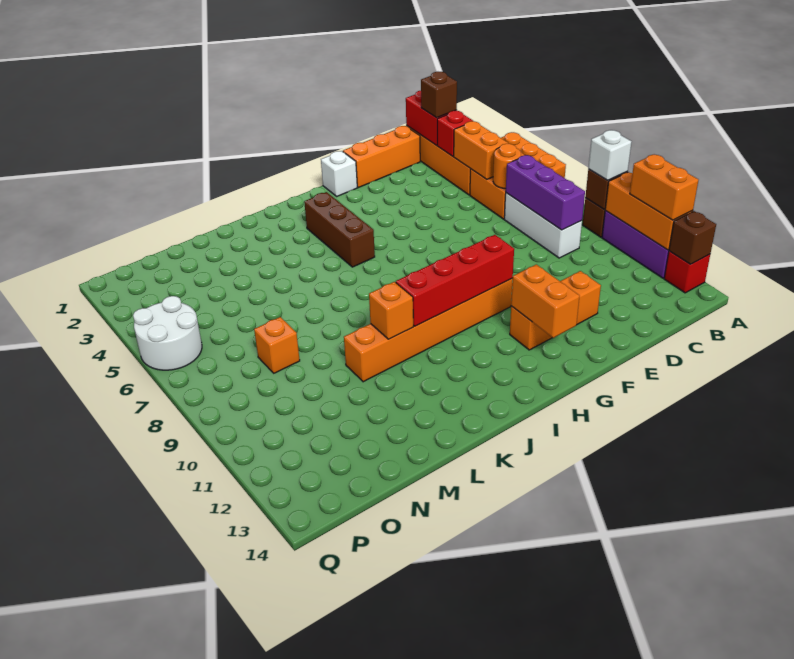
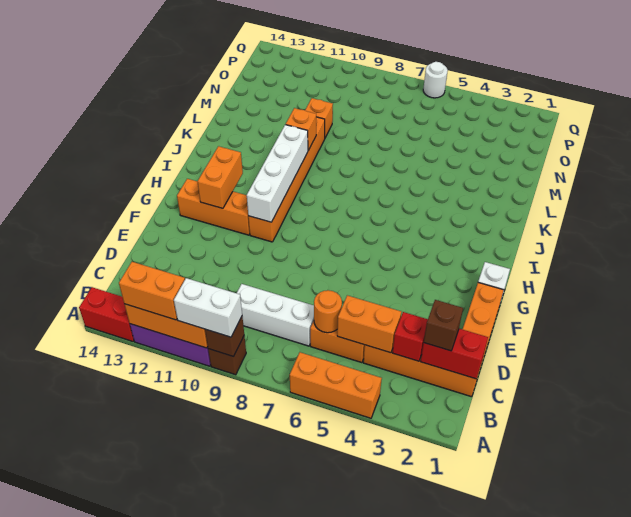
white 1x1 brick [588,130,632,180] -> white 1x2 brick [174,278,242,337]
red 1x1 brick [664,251,710,293] -> red 1x2 brick [79,287,134,341]
brown 1x1 brick [669,211,716,264] -> none
purple 1x3 brick [506,155,585,230] -> none
orange 1x3 brick [510,271,601,350] -> orange 1x3 brick turned to [177,179,250,235]
red 1x4 brick [396,235,514,326] -> white 1x4 brick [247,125,308,222]
orange 1x2 brick [511,264,580,338] -> orange 1x2 brick turned to [197,146,243,208]
brown 1x3 brick [304,192,375,267] -> none
orange 1x1 brick [254,317,300,373] -> orange 1x1 brick moved to [305,98,333,138]
white 2x2 round brick [133,296,202,370] -> white 1x1 round brick [423,62,448,98]

